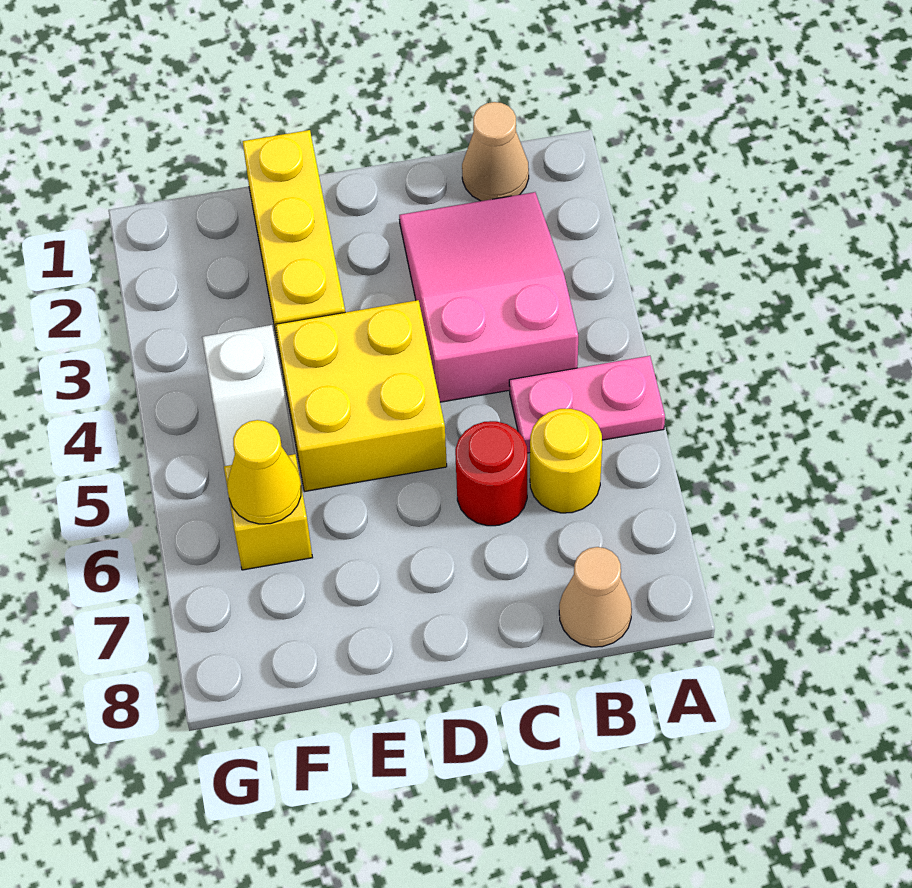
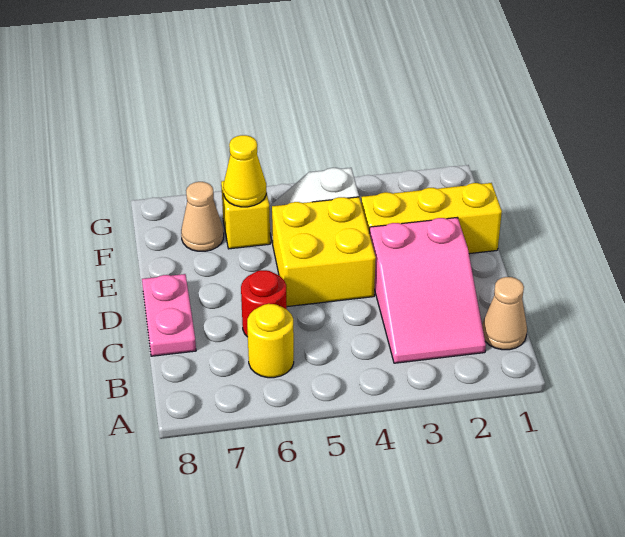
pink 1x2 plate [509,356,665,453] -> pink 1x2 plate moved to [142,274,196,356]
pink 2x3 slope [399,192,578,402] -> pink 2x3 slope turned to [369,217,486,363]
tan 1x1 cone [559,547,632,647] -> tan 1x1 cone moved to [181,182,224,251]

